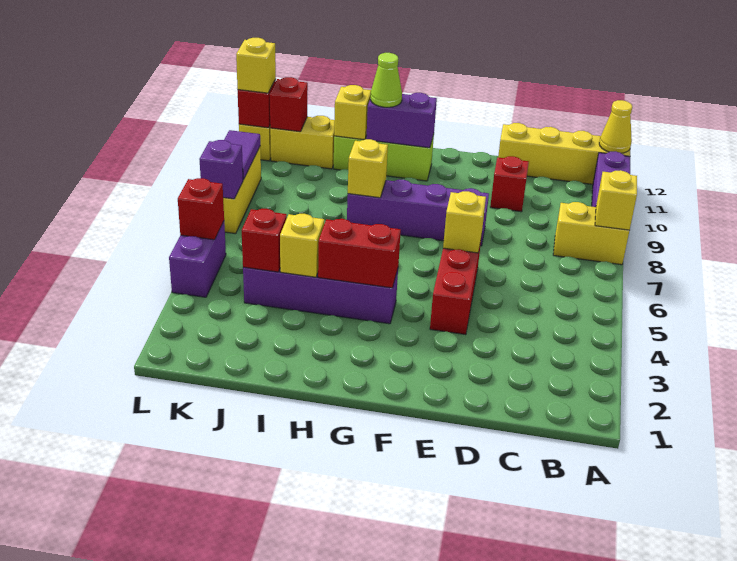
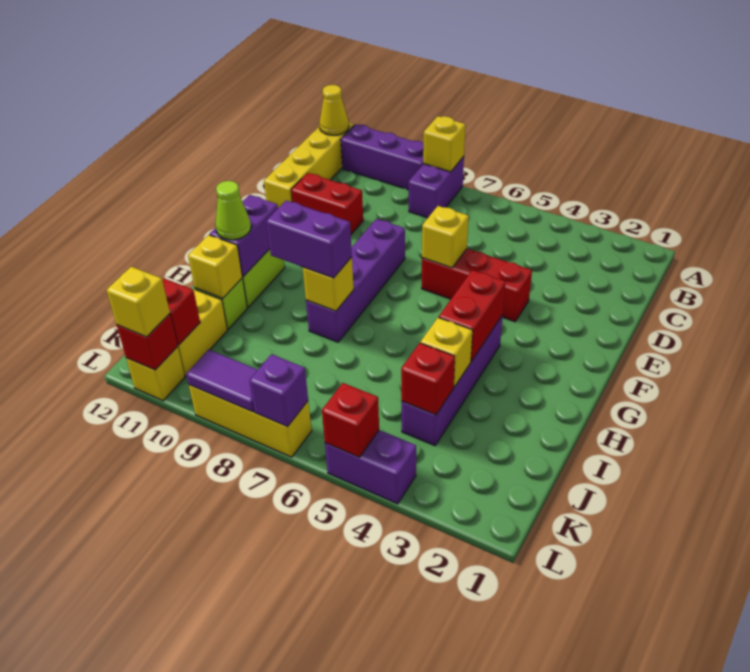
yellow 1x2 brick [553,202,629,265] -> purple 1x2 brick [409,157,464,218]
red 1x1 brick [490,156,529,212] -> red 1x2 brick [291,173,363,234]
none -> purple 1x2 brick [266,200,352,278]

